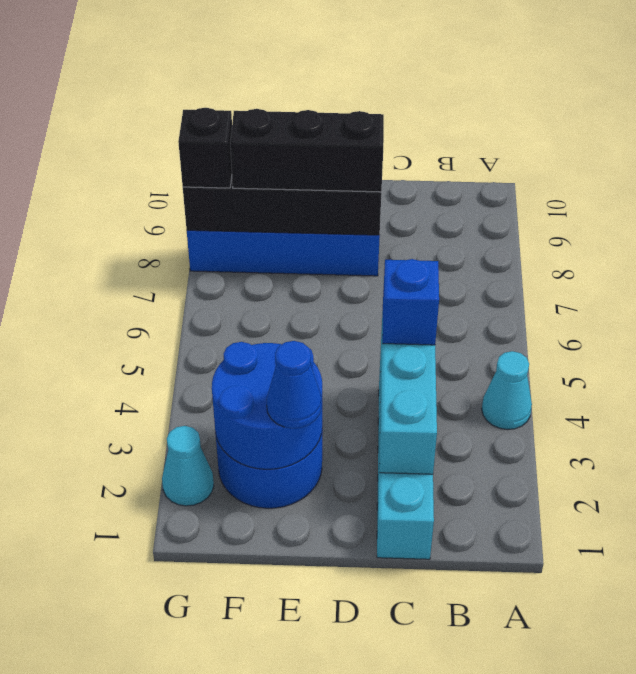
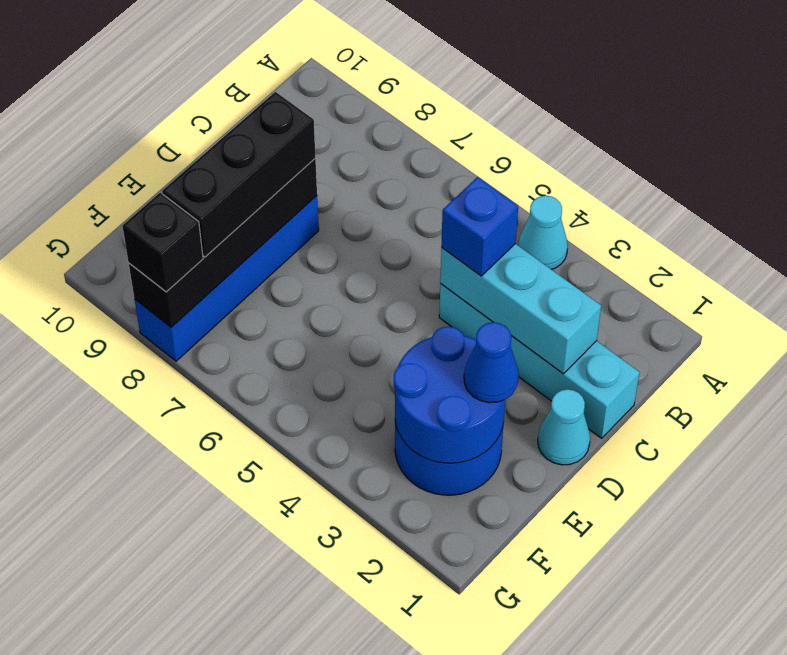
cyan 1x1 cone [162,426,214,506] -> cyan 1x1 cone moved to [538,389,590,465]

